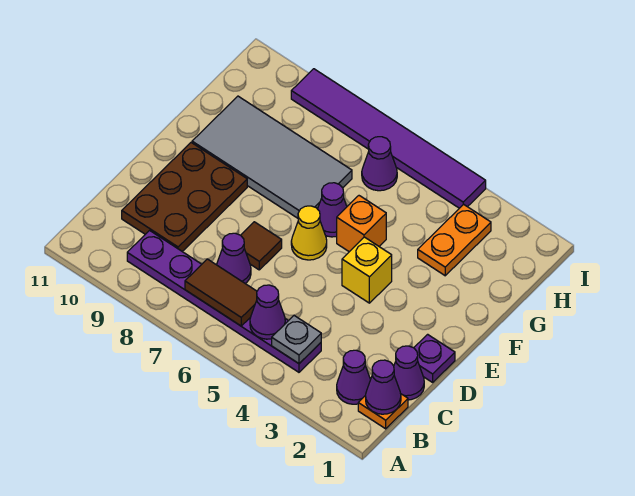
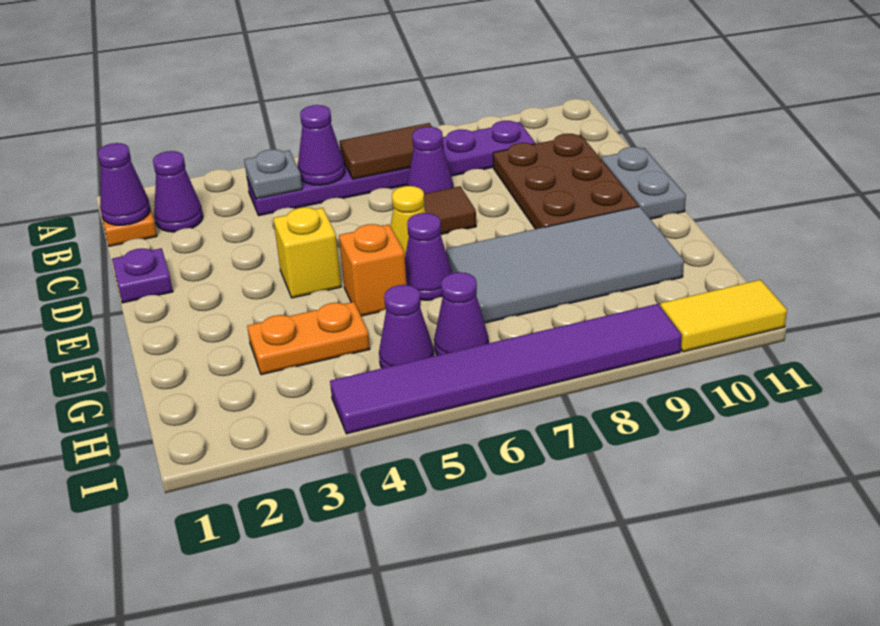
purple 1x1 cone [394,346,424,400] -> purple 1x1 cone moved to [379,285,434,368]
none -> grey 1x2 plate [602,147,686,219]
orange 1x2 plate [418,204,491,276] -> orange 1x2 plate turned to [247,302,370,375]
none -> yellow 1x2 tile [660,280,787,352]

